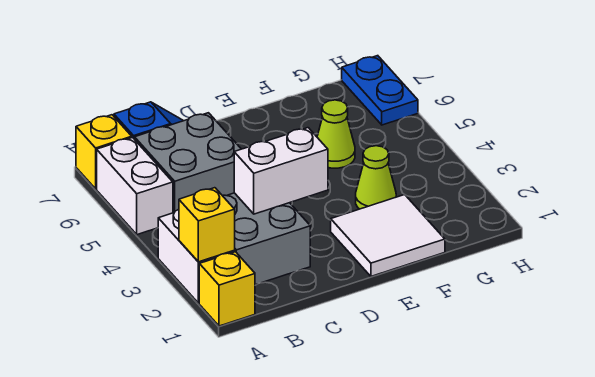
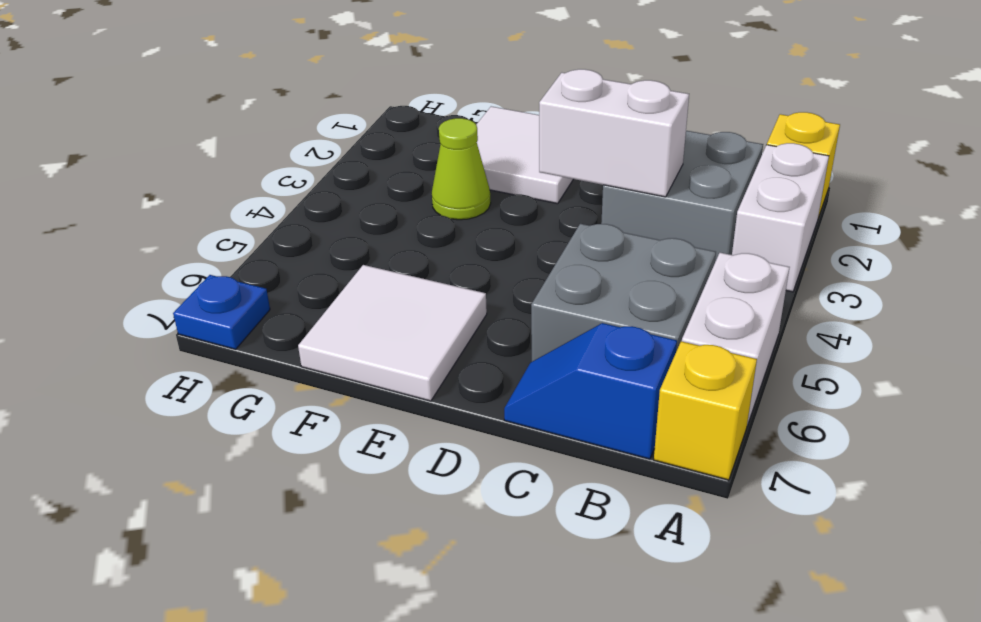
yellow 1x1 brick [179,188,235,262] -> none
none -> white 2x2 tile [298,265,487,401]
lime 1x1 cone [317,100,355,168] -> none
blue 1x2 plate [342,56,418,125] -> blue 1x1 plate [173,275,270,349]

